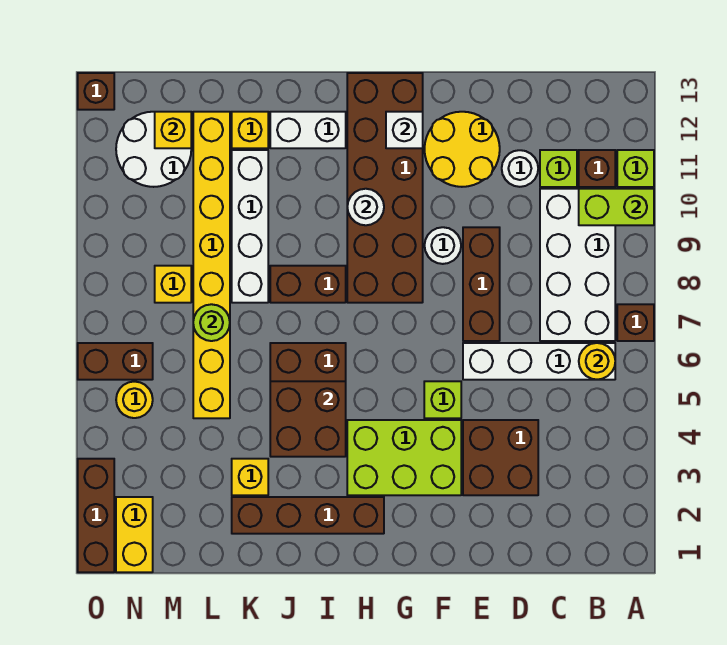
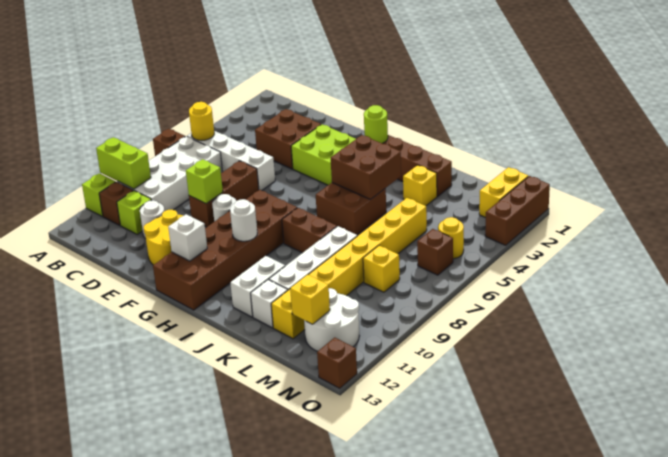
lime 1x1 brick [424,381,461,418] -> lime 1x1 brick moved to [186,159,223,204]
white 1x2 brick [270,112,346,148] -> white 1x2 brick turned to [230,256,285,317]
yellow 1x1 brick [232,112,268,148] -> white 1x1 brick [251,280,288,328]
lime 1x1 round brick [193,304,230,341] -> lime 1x1 round brick moved to [364,105,388,143]
brown 1x2 brick [78,343,153,380] -> brown 1x1 brick [417,229,453,275]

